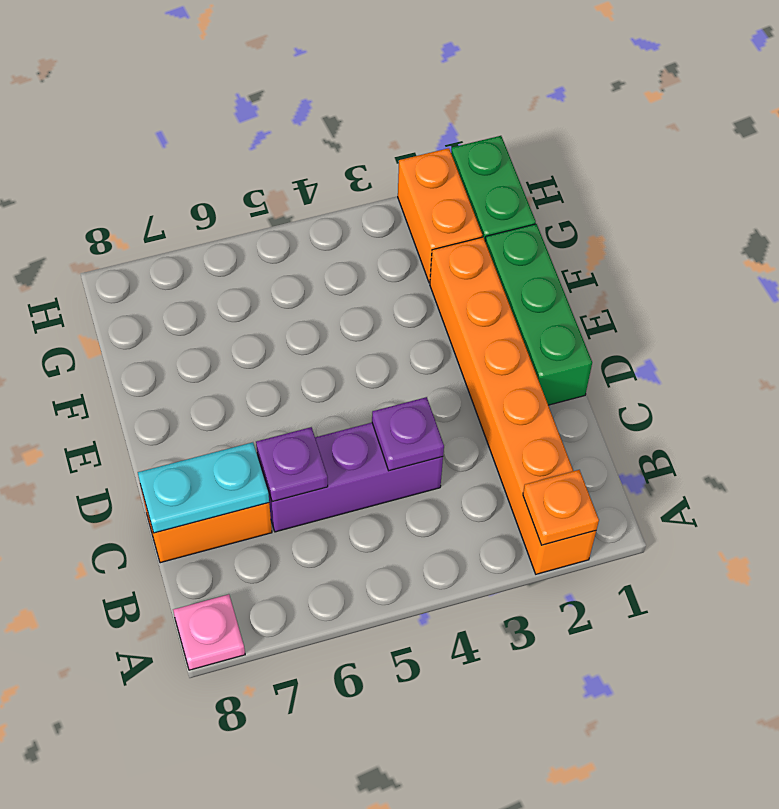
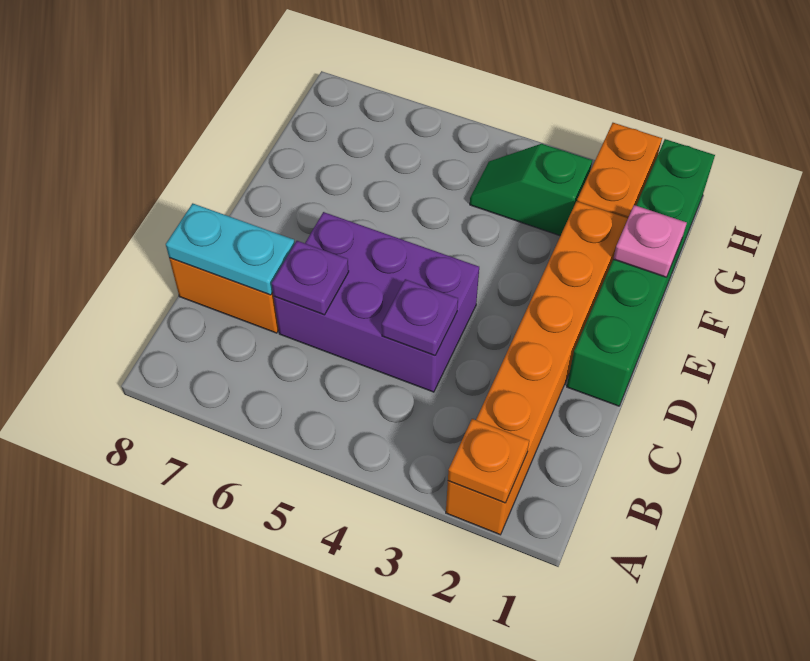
pink 1x1 plate [173,594,245,670] -> pink 1x1 plate moved to [613,205,687,277]
purple 1x3 brick [257,423,443,532] -> purple 2x3 brick [274,212,479,392]
none -> green 1x2 slope [470,144,592,236]

